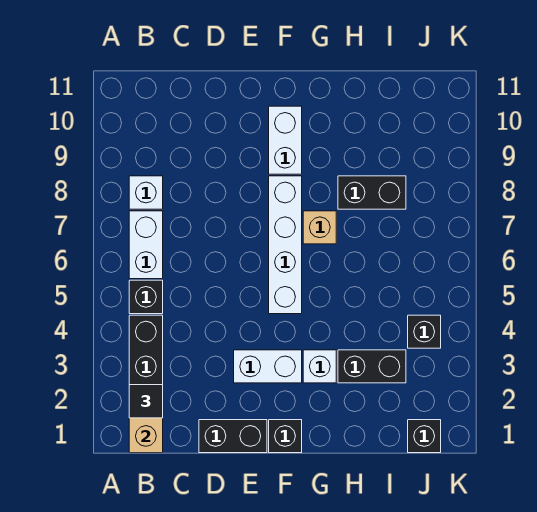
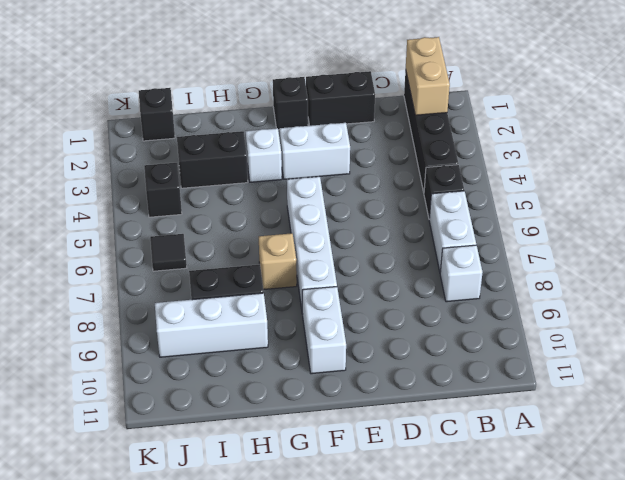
black 1x1 tile [129,385,163,418] -> black 1x1 tile moved to [150,234,187,271]
none -> white 1x3 brick [155,293,268,357]

